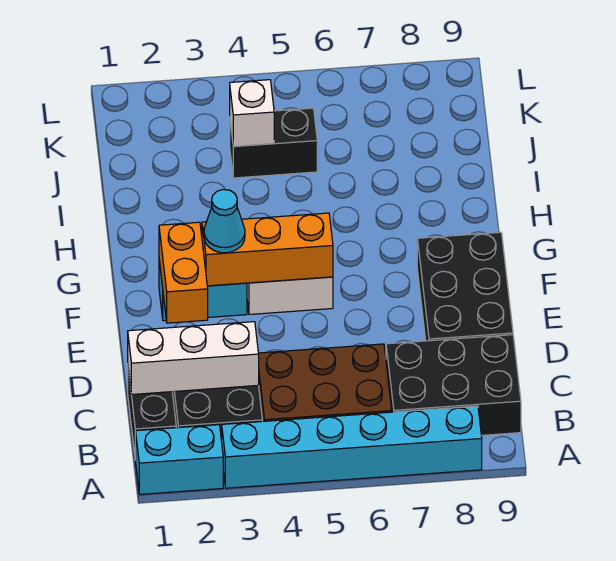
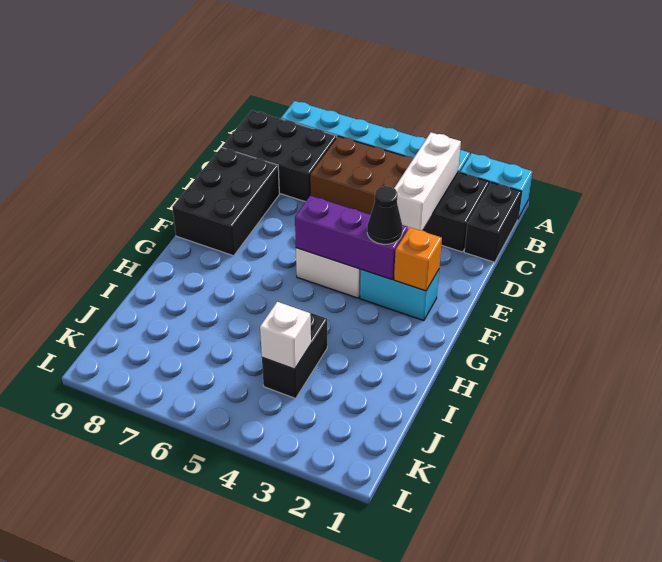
white 1x3 brick [128,322,259,395] -> white 1x3 brick turned to [394,133,461,230]
orange 1x2 brick [159,222,208,323] -> orange 1x1 brick [394,227,442,291]
orange 1x3 brick [202,213,333,286] -> purple 1x3 brick [295,196,408,280]
cyan 1x1 cone [204,189,245,253] -> black 1x1 cone [367,186,403,244]
black 1x2 brick [230,108,317,178] -> black 1x2 brick turned to [262,308,327,398]

